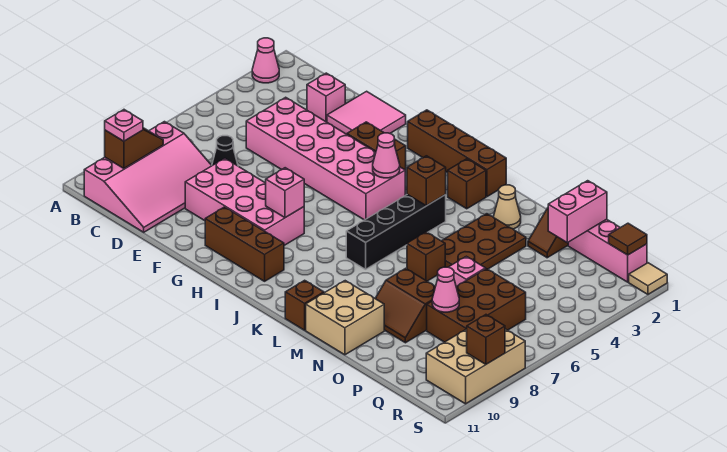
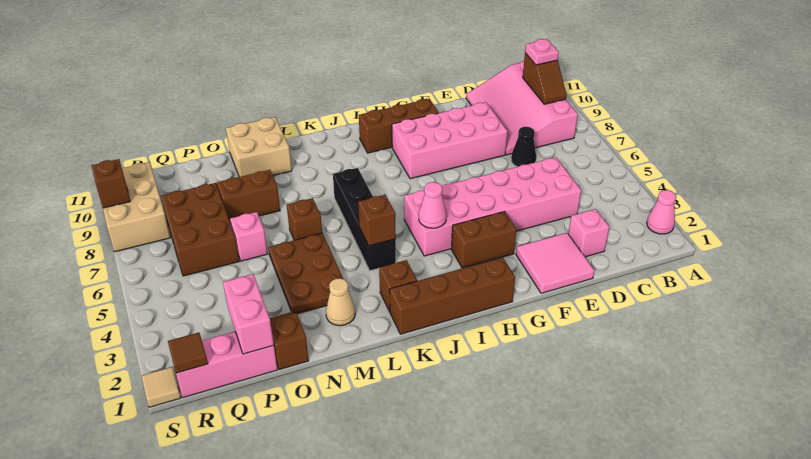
pink 1x1 brick [266,168,304,218] -> none
brown 1x1 brick [285,280,324,330] -> none
pink 1x1 cone [432,267,459,312] -> none

